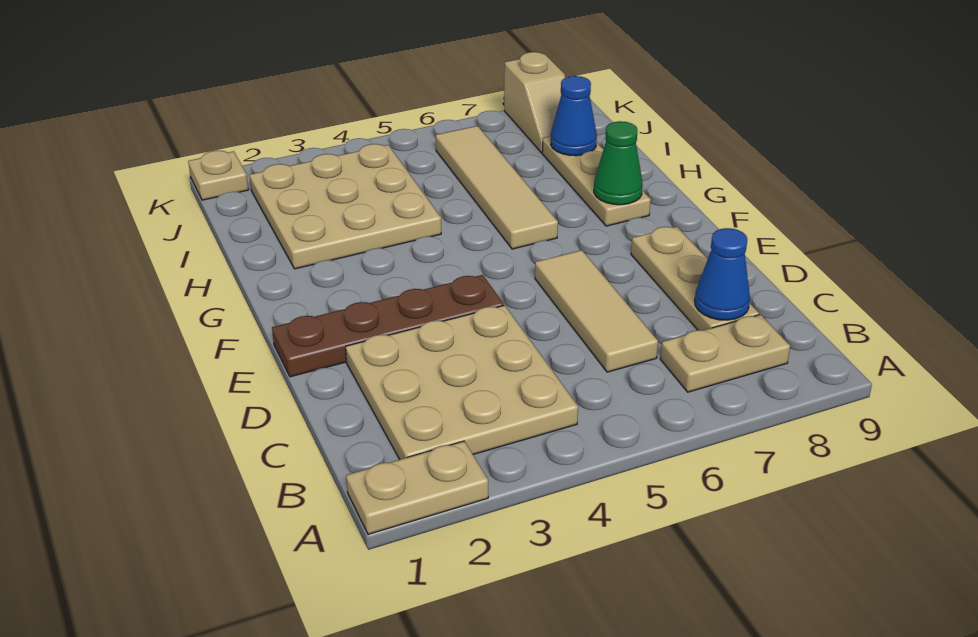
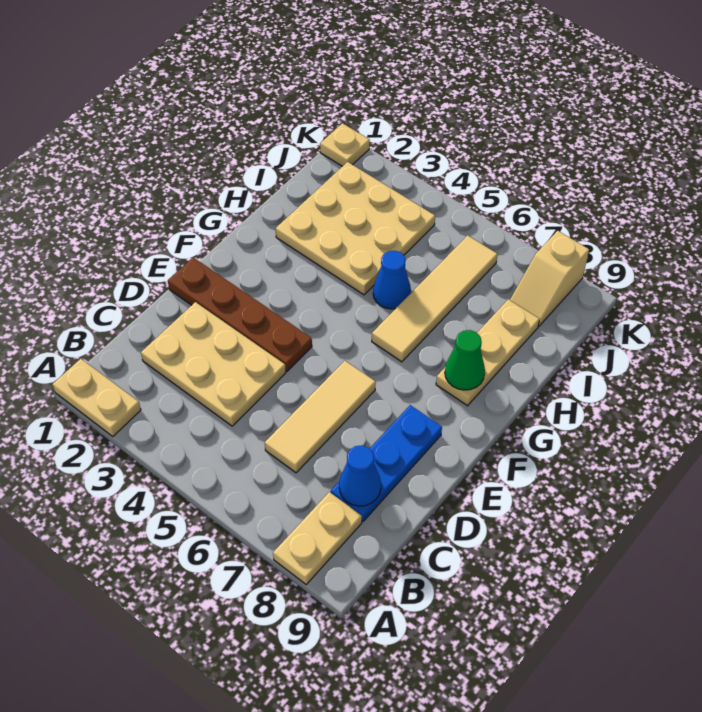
tan 3x3 plate [346,305,578,459] -> tan 2x3 plate [141,302,286,426]
tan 1x2 plate [660,315,790,392] -> tan 1x2 plate turned to [273,492,362,584]
tan 1x3 plate [631,227,759,330] -> blue 1x3 plate [331,405,442,521]
blue 1x1 cone [551,76,597,156] -> blue 1x1 cone moved to [373,251,411,309]

